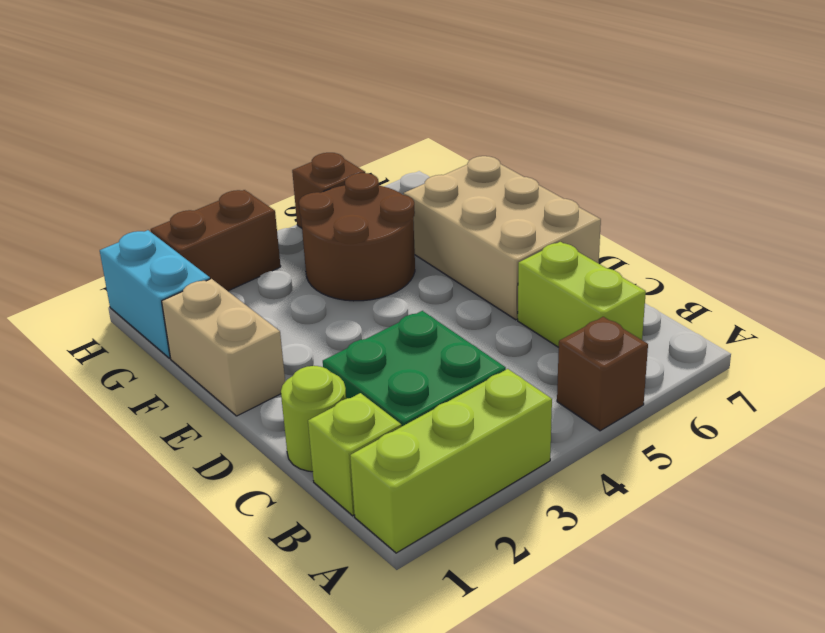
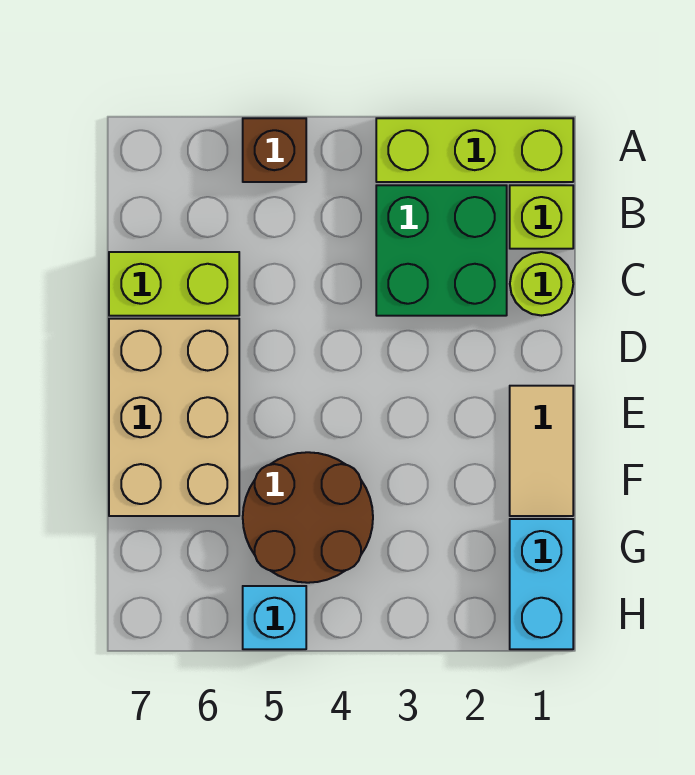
lime 1x2 brick [518,242,646,347] -> lime 1x2 brick turned to [109,252,239,316]
tan 1x2 brick [162,279,285,416] -> tan 1x2 tile [510,386,573,516]
brown 1x2 brick [151,190,281,291] -> none
brown 1x1 brick [292,153,365,228] -> cyan 1x1 brick [243,586,306,649]

